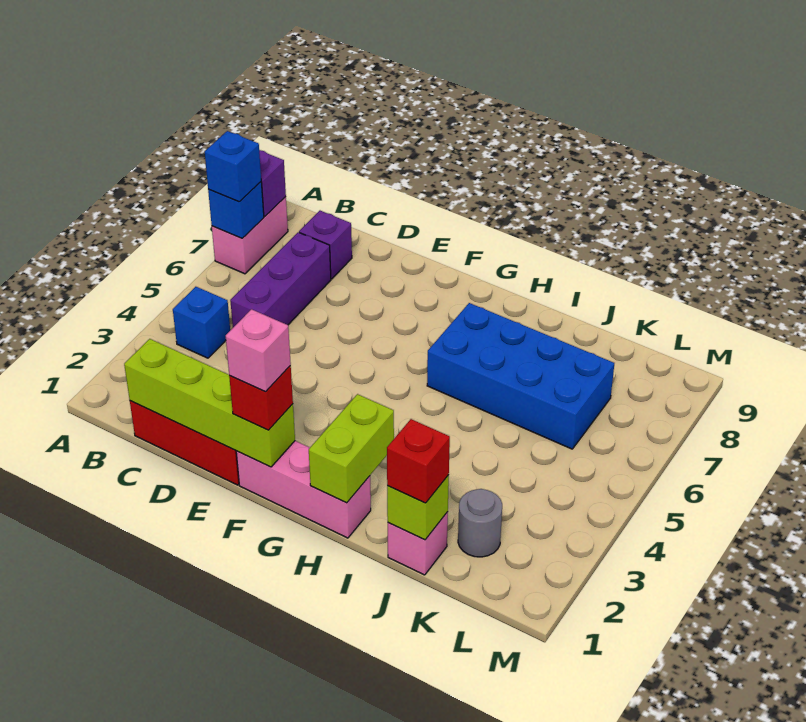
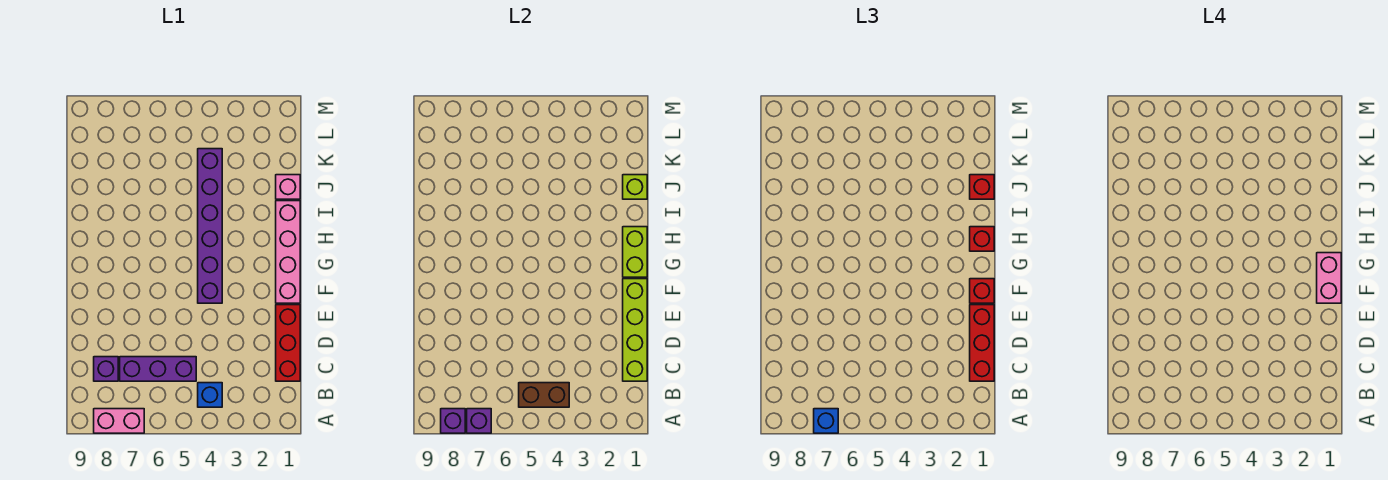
blue 1x1 brick [208,182,264,238] -> purple 1x1 brick [467,409,491,433]
none -> brown 1x2 brick [519,383,569,407]
none -> red 1x3 brick [970,305,994,381]
pink 1x3 brick [236,441,371,538] -> pink 1x4 brick [276,201,300,303]
pink 1x1 brick [226,309,291,392] -> pink 1x2 brick [1317,253,1341,303]
none -> purple 1x6 brick [198,149,222,303]
lime 1x2 brick [309,394,394,503] -> lime 1x2 brick turned to [623,227,647,277]
none -> red 1x1 brick [970,227,994,251]
blue 2x4 brick [427,303,614,449] -> none
grey 1x1 round brick [458,489,502,557] -> none

